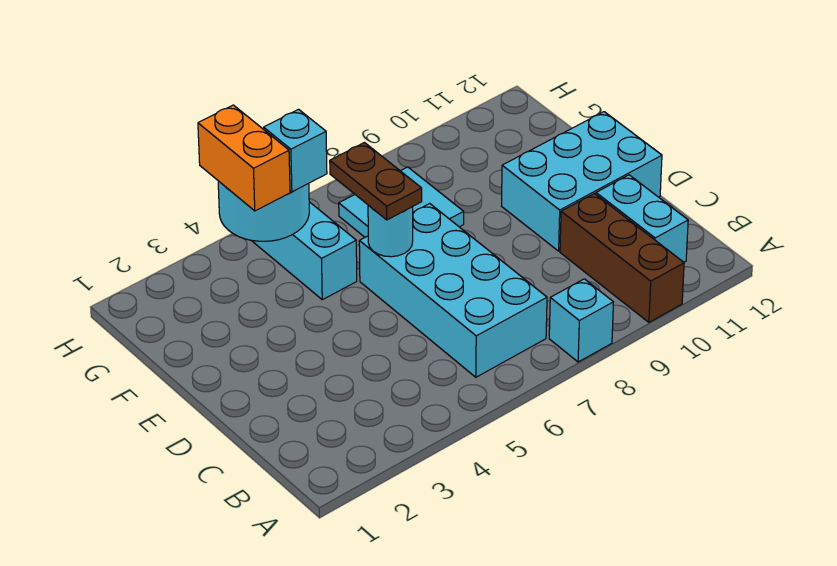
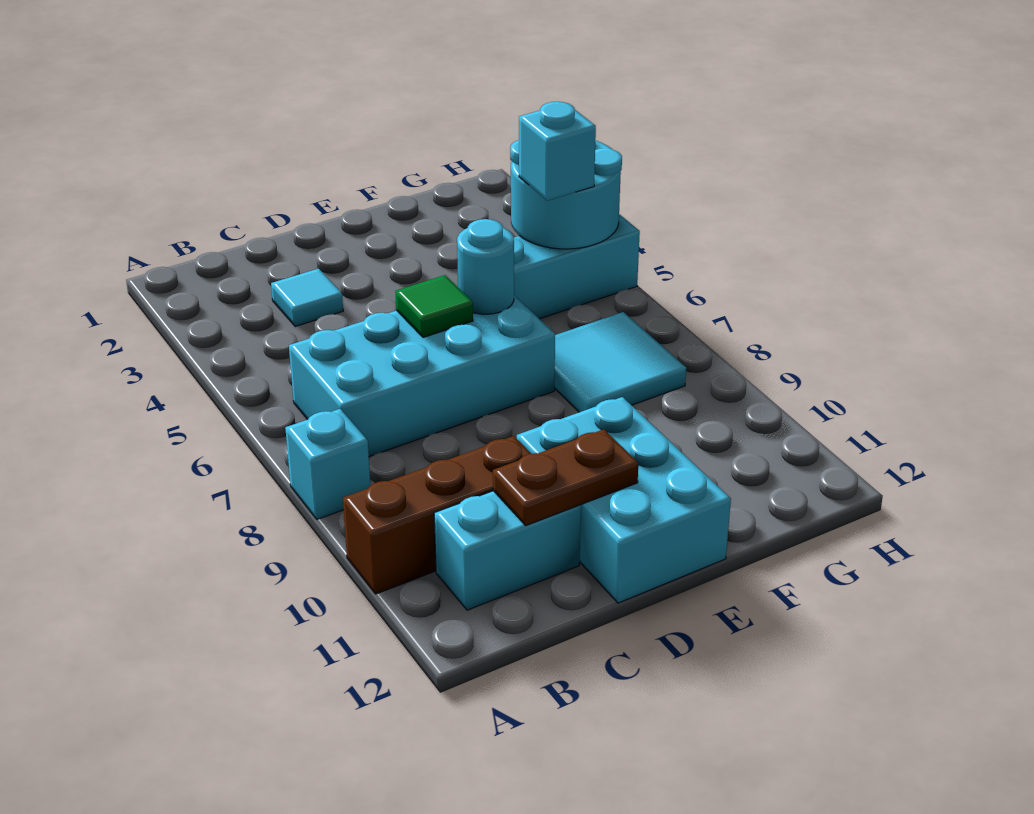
none -> cyan 1x1 tile [271,269,343,326]
none -> green 1x1 tile [395,275,473,337]
brown 1x2 plate [330,143,422,220] -> brown 1x2 plate moved to [493,429,638,526]
orange 1x2 brick [198,105,290,211] -> none

